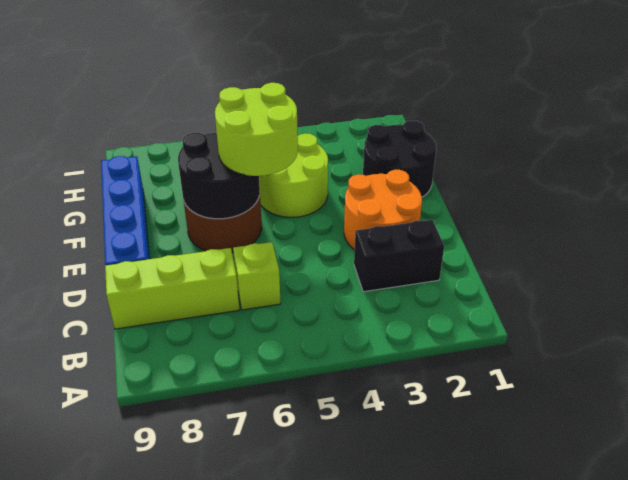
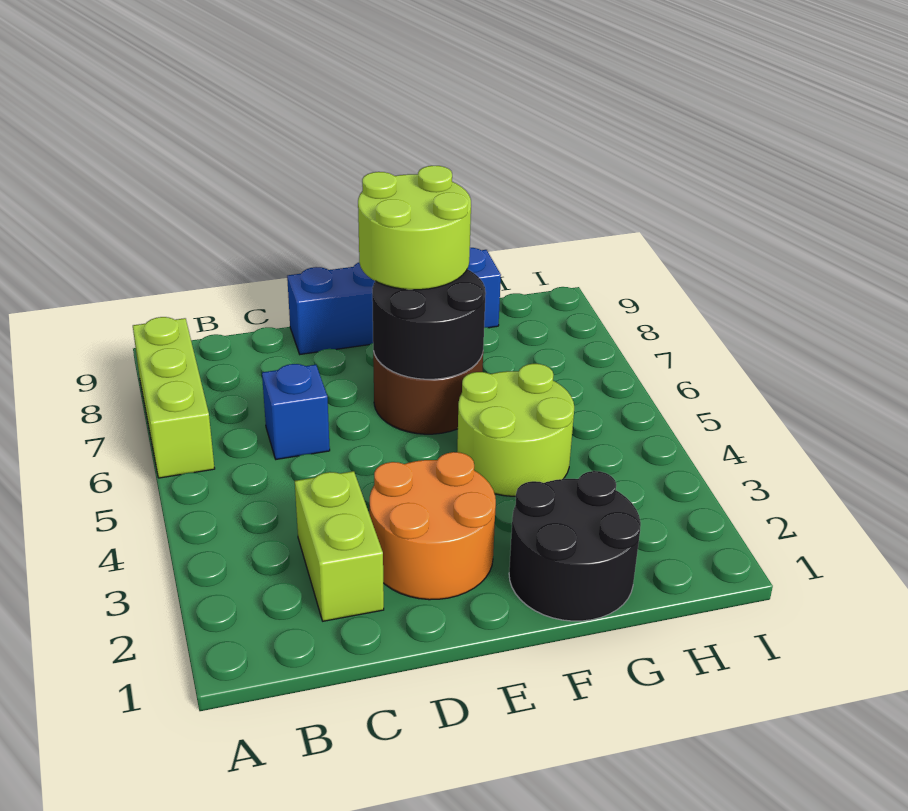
black 1x2 brick [354,220,444,292] -> lime 1x2 brick [295,471,384,621]
lime 1x1 brick [233,242,281,310] -> blue 1x1 brick [262,364,330,459]
lime 1x3 brick [105,248,239,329] -> lime 1x3 brick moved to [133,317,215,478]
lime 2x2 round brick [215,83,298,176] -> lime 2x2 round brick moved to [358,166,471,290]

